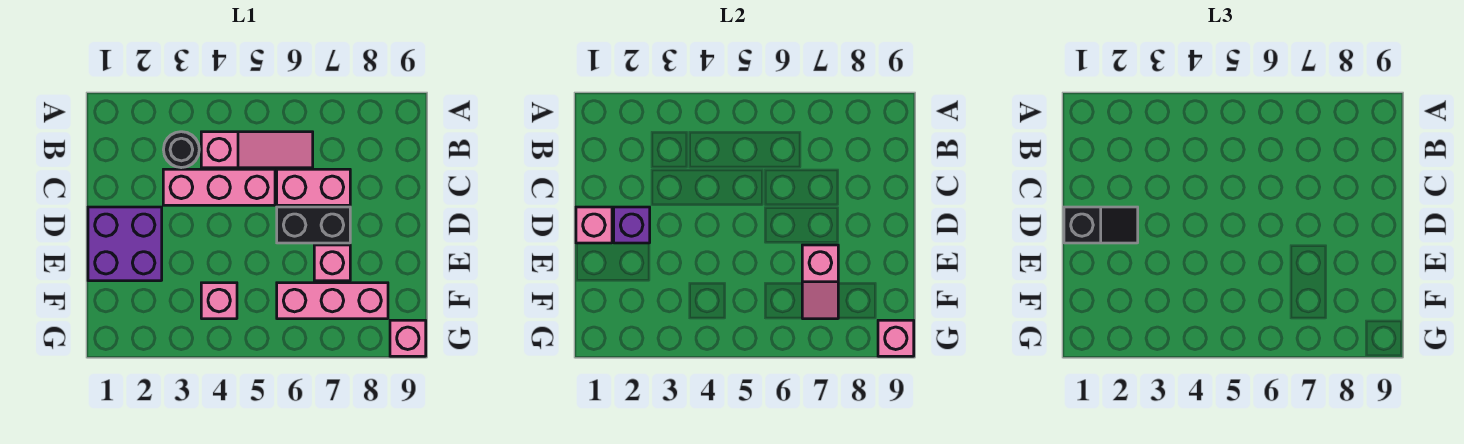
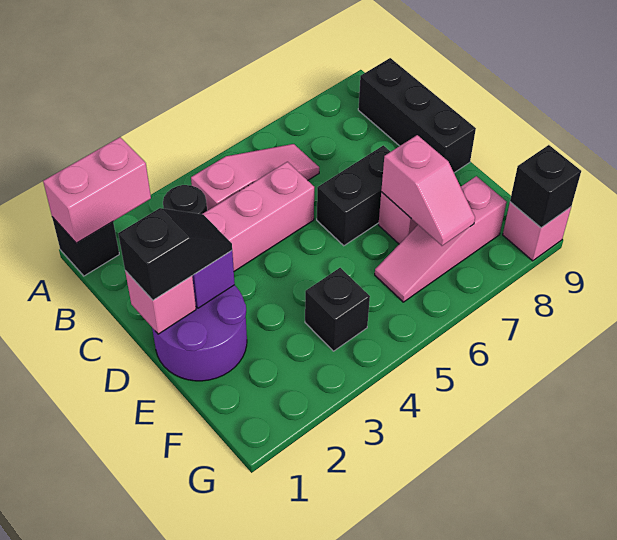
none -> black 1x1 brick [52,217,119,276]
none -> black 1x3 brick [358,58,476,173]
pink 1x2 brick [277,169,350,205] -> pink 1x2 brick moved to [43,137,151,243]
purple 2x2 brick [88,207,162,281] -> purple 2x2 round brick [152,285,247,381]
pink 1x1 brick [201,283,237,319] -> black 1x1 brick [305,268,370,351]
pink 1x3 brick [277,283,388,319] -> pink 1x3 slope [375,176,507,302]
pink 1x1 brick [878,320,914,356] -> black 1x1 brick [510,145,581,228]

